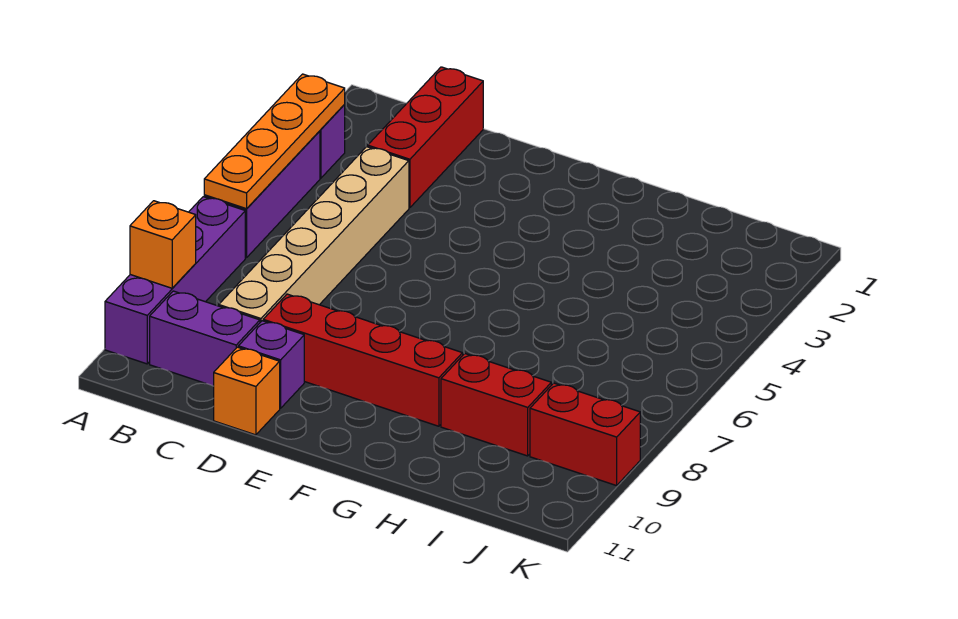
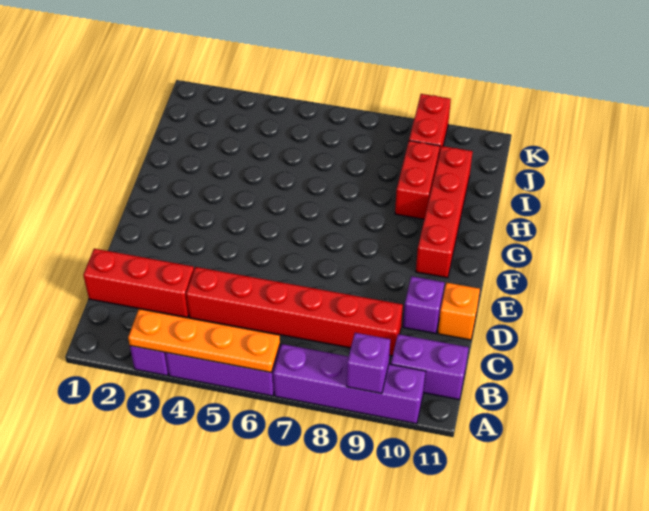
orange 1x1 brick [130,201,196,288] -> purple 1x1 brick [347,333,390,394]
purple 1x2 brick [150,291,260,386] -> purple 1x2 brick turned to [391,334,469,400]
tan 1x6 brick [219,147,409,322] -> red 1x6 brick [186,267,403,356]
red 1x4 brick [263,294,463,426] -> red 1x4 brick moved to [416,146,473,278]

